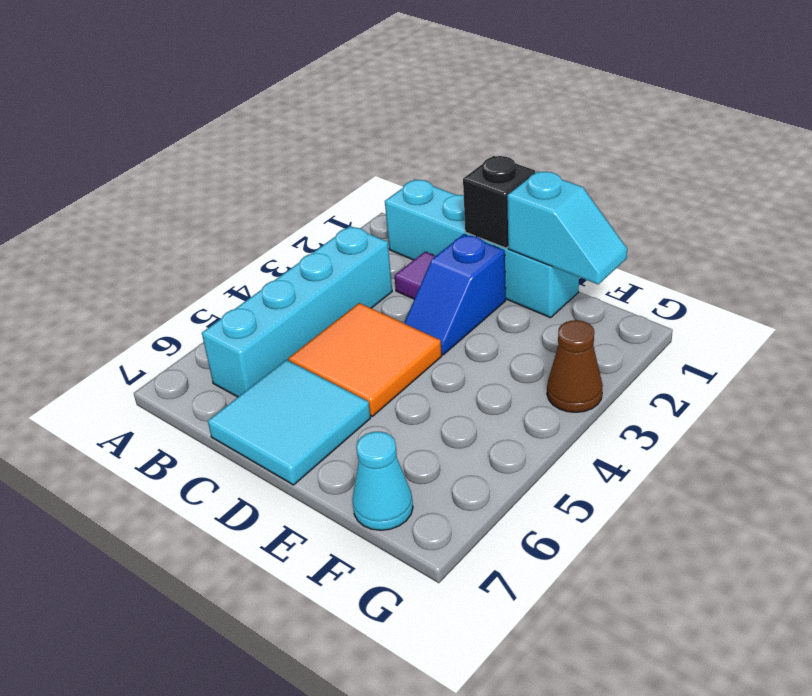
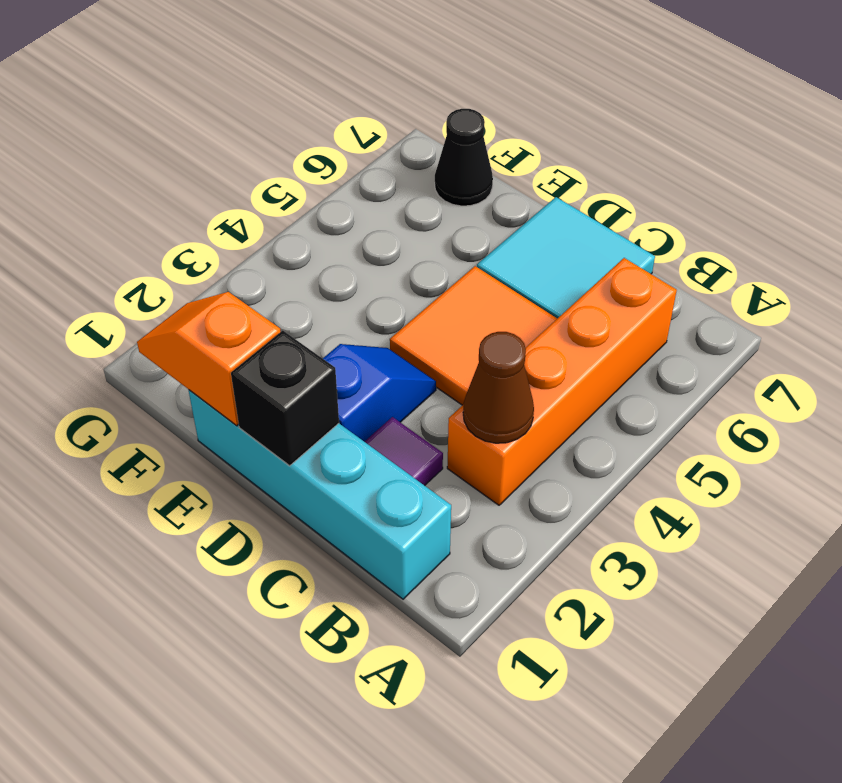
cyan 1x4 brick [202,226,392,397] -> orange 1x4 brick [447,258,677,505]
cyan 1x2 slope [507,171,627,284] -> orange 1x2 slope [137,292,281,426]
cyan 1x1 cone [353,432,413,530] -> black 1x1 cone [435,109,493,206]
brown 1x1 cone [547,320,603,412] -> brown 1x1 cone moved to [463,332,534,443]

